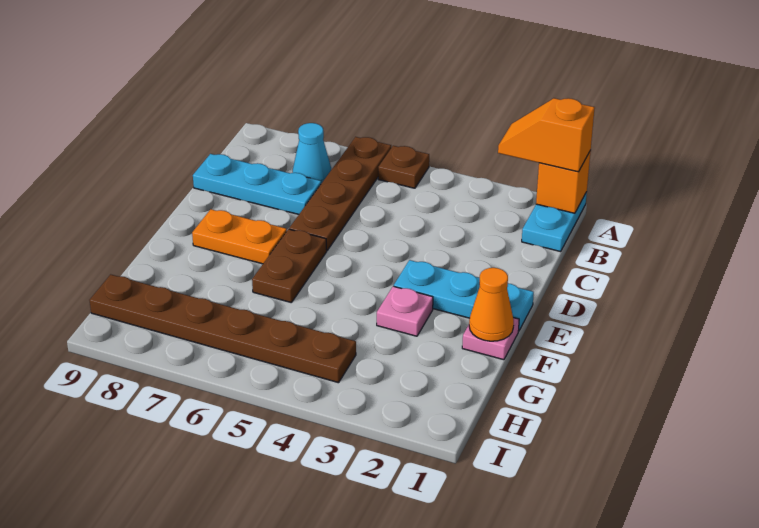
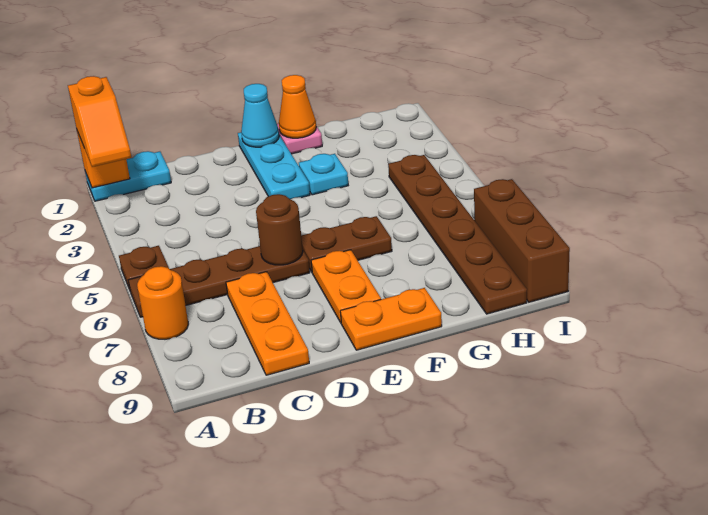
none -> orange 1x1 round brick [137,266,188,339]
cyan 1x1 cone [293,123,331,183] -> cyan 1x1 cone moved to [241,84,279,147]
cyan 1x3 plate [193,154,321,214] -> orange 1x3 plate [226,272,309,375]
none -> brown 1x1 round brick [256,194,303,265]
none -> orange 1x2 plate [340,288,442,350]
pink 1x1 plate [377,286,433,336] -> cyan 1x1 plate [299,154,348,195]
none -> brown 1x3 brick [474,179,570,302]

